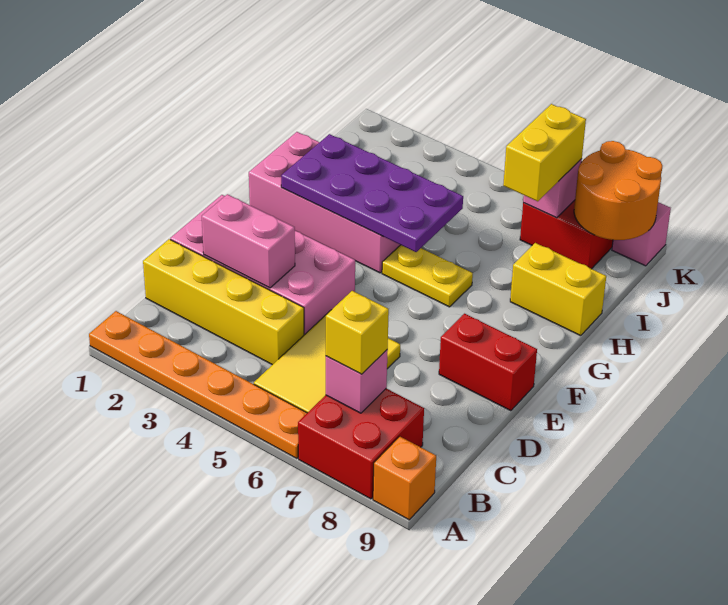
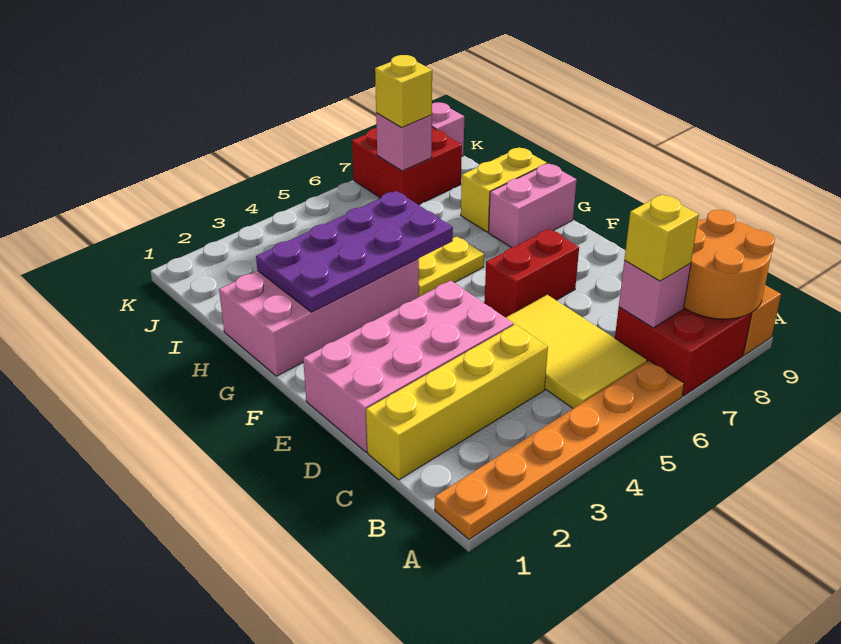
pink 1x2 brick [202,194,295,288] -> pink 1x2 brick moved to [488,163,577,248]
red 1x2 brick [439,314,537,411] -> red 1x2 brick moved to [484,229,579,318]
yellow 1x2 brick [503,104,586,201] -> yellow 1x1 brick [375,55,432,127]
orange 2x2 round brick [574,141,662,240] -> orange 2x2 round brick moved to [684,210,775,319]

